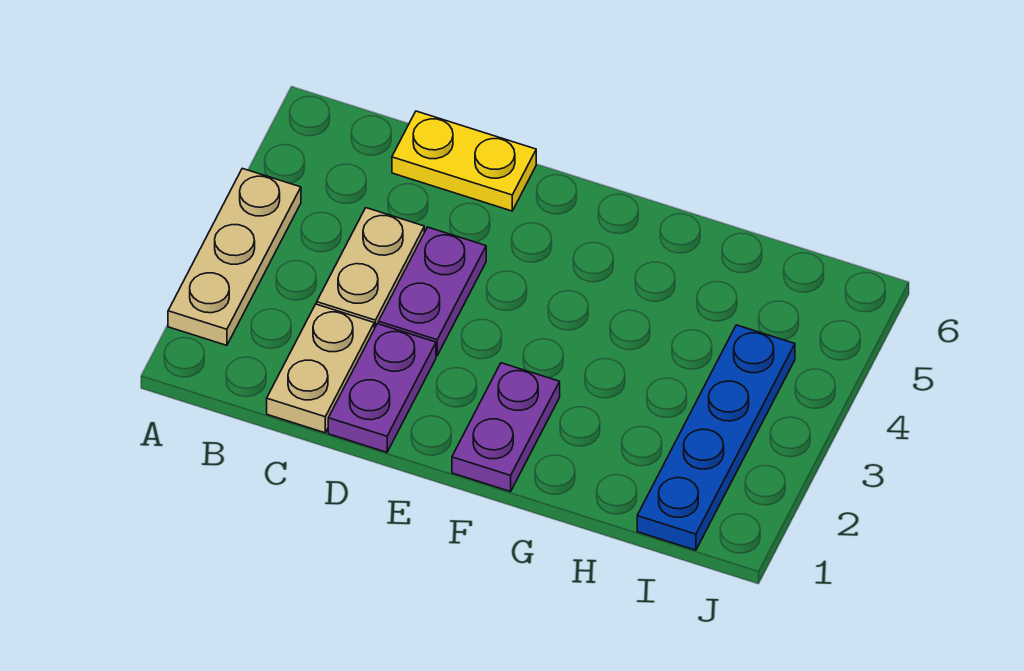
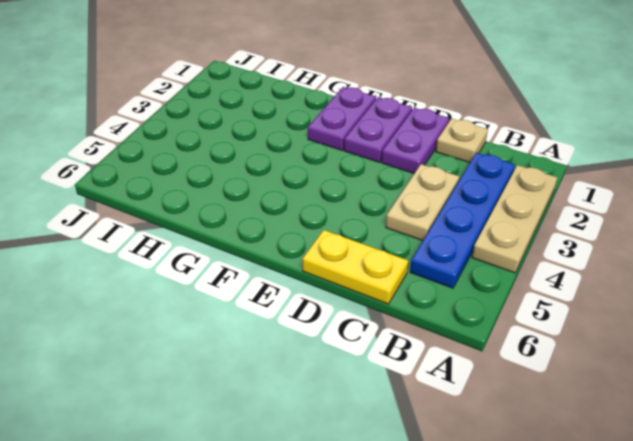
tan 1x2 plate [267,304,374,433] -> tan 1x1 plate [436,119,488,162]
purple 1x2 plate [378,227,486,356] -> purple 1x2 plate moved to [344,97,412,162]
blue 1x4 plate [637,325,795,550] -> blue 1x4 plate moved to [410,153,515,288]

